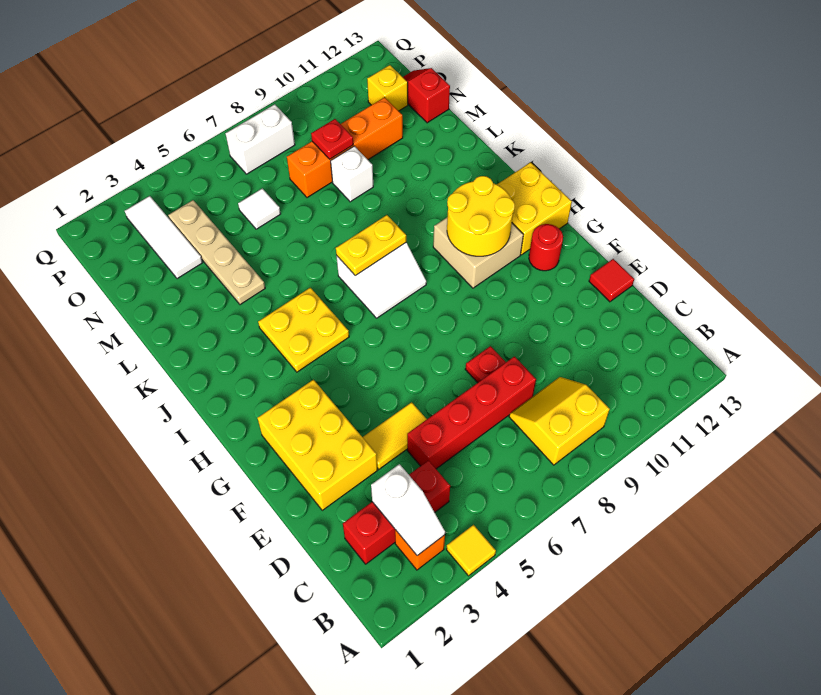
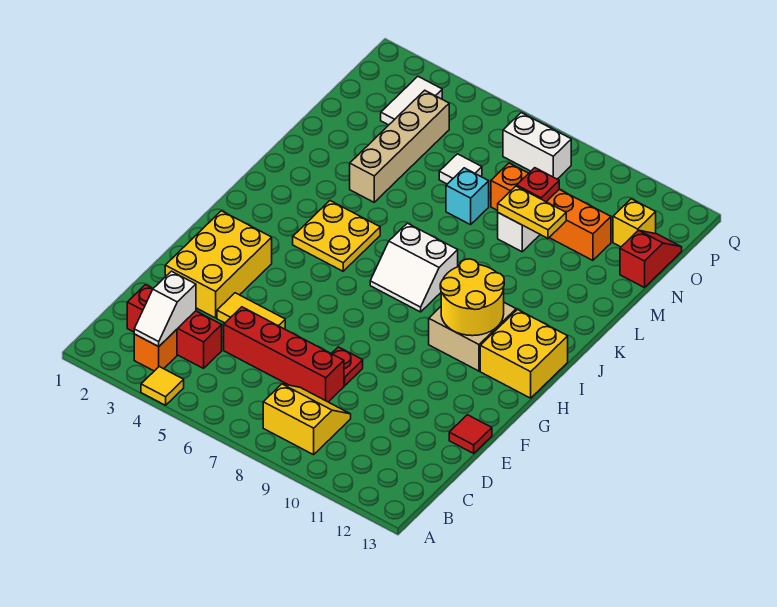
red 1x1 round brick [529,224,563,271] -> none
yellow 1x2 plate [336,215,406,275] -> yellow 1x2 plate moved to [498,186,566,238]
tan 1x4 plate [168,200,265,305] -> tan 1x4 brick [350,90,449,202]
none -> cyan 1x1 brick [446,168,489,225]
white 1x3 tile [125,196,203,279] -> white 1x2 tile [381,76,442,125]

